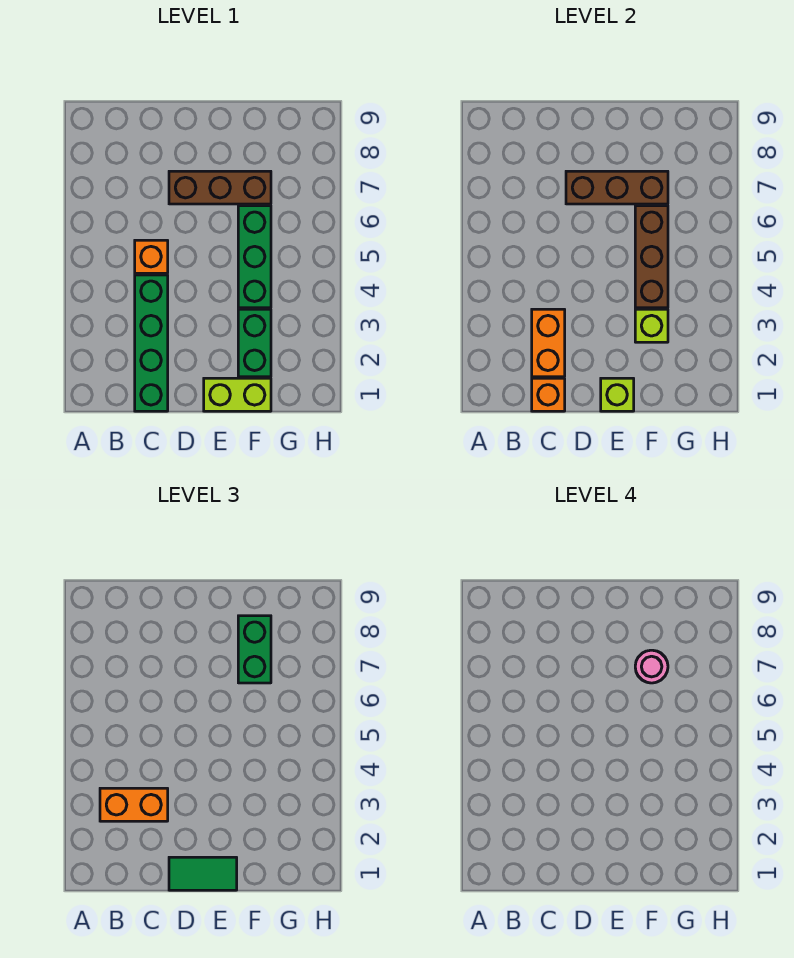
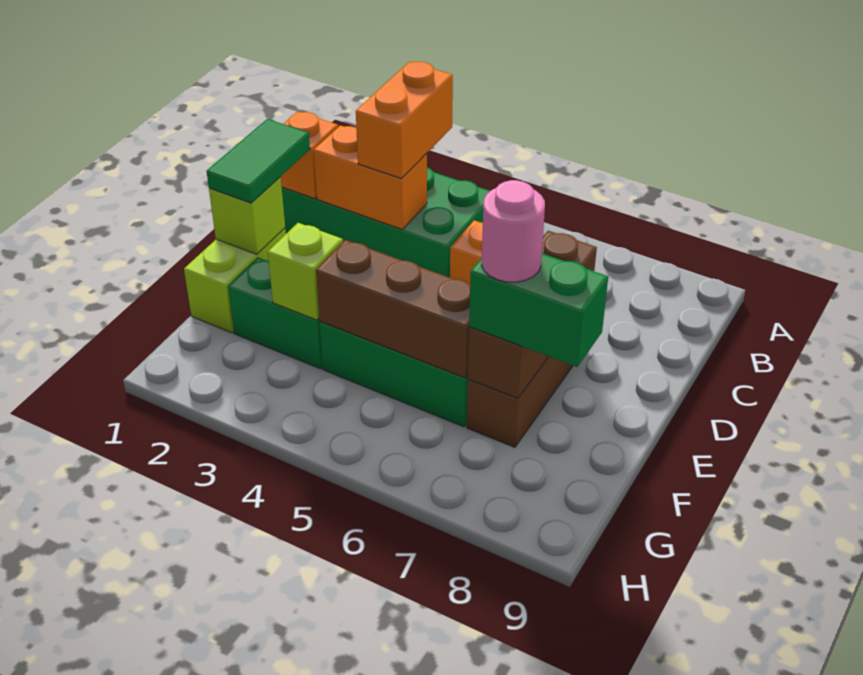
green 1x4 brick [135,275,168,411] -> green 2x4 brick [282,167,490,277]

